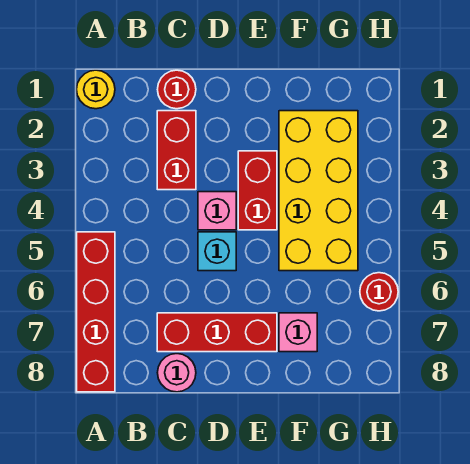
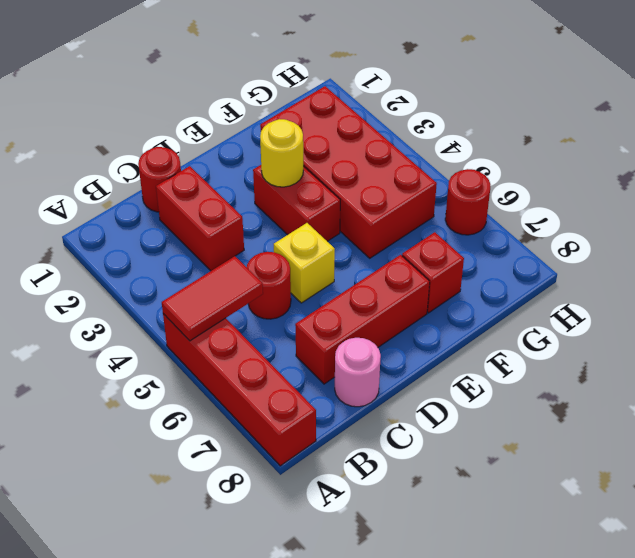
yellow 1x1 round brick [77,70,115,109] -> yellow 1x1 round brick moved to [260,119,303,187]
none -> red 1x2 tile [162,256,263,341]
none -> red 1x1 round brick [247,252,291,319]
pink 1x1 brick [198,192,236,230] -> none
cyan 1x1 brick [198,232,236,271] -> yellow 1x1 brick [274,223,335,303]
yellow 2x4 brick [279,111,358,271] -> red 2x4 brick [260,86,437,258]
pink 1x1 brick [279,313,317,352] -> red 1x1 brick [402,232,464,313]

